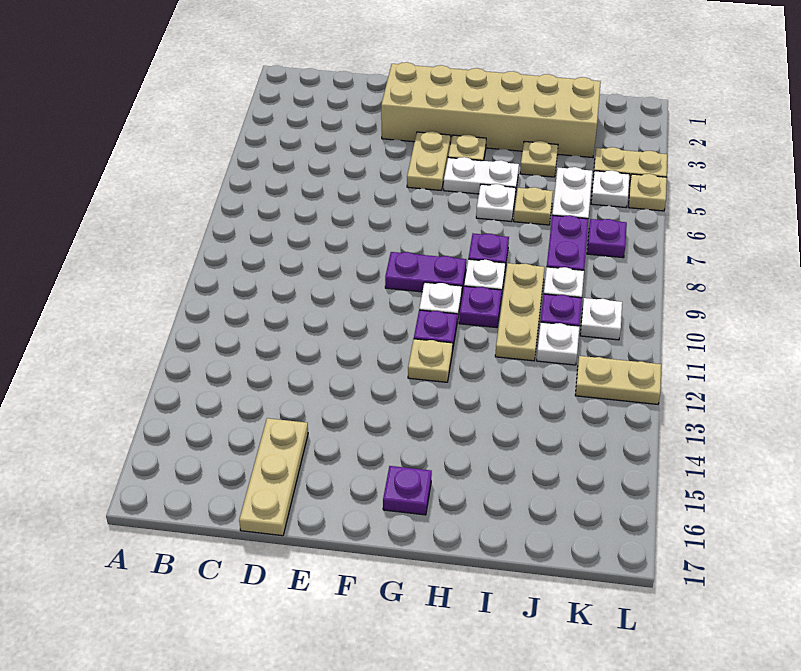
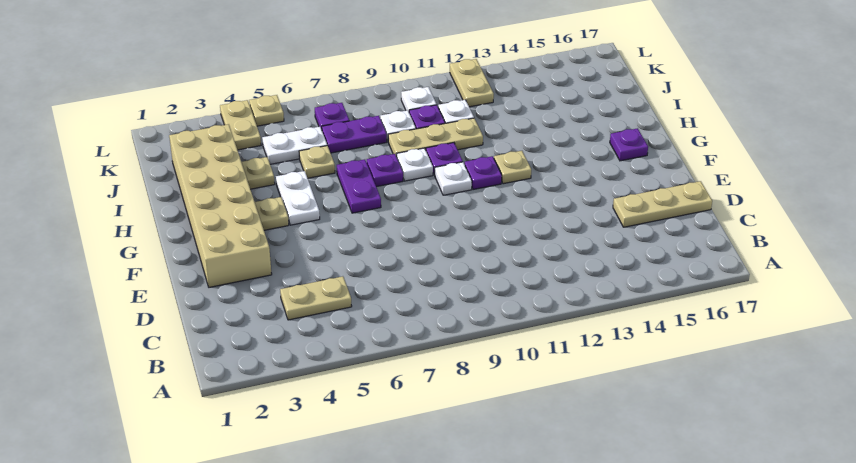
tan 1x2 plate [407,131,451,190] -> tan 1x2 plate moved to [280,276,352,320]
purple 1x2 plate [385,252,466,292] -> purple 1x2 plate moved to [337,159,381,213]
white 1x1 plate [476,184,516,222] -> none
white 1x1 plate [591,170,629,207] -> none

